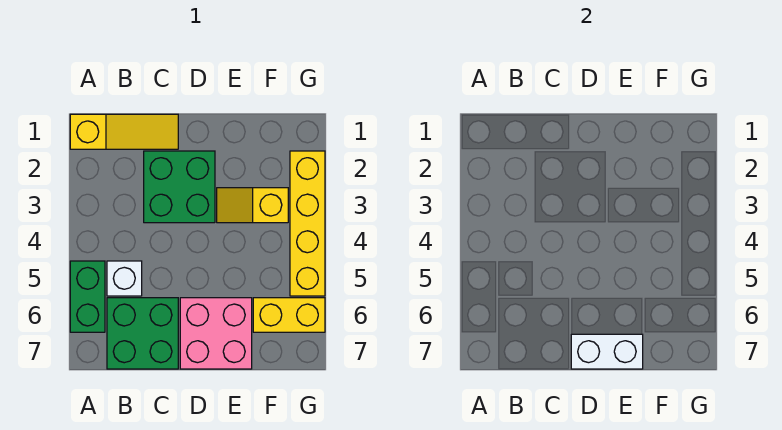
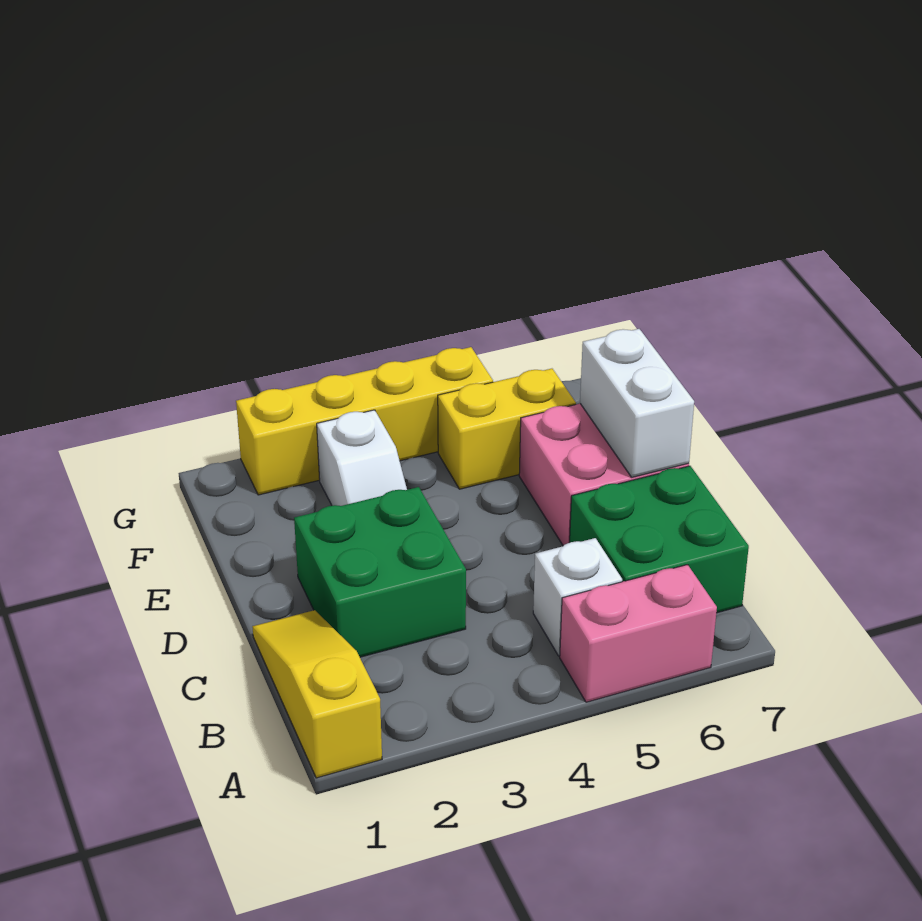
green 1x2 brick [70,261,105,332] -> pink 1x2 brick [560,565,717,702]
yellow 1x2 slope [217,188,288,223] -> white 1x2 slope [317,410,407,506]
yellow 1x2 brick [253,298,325,332] -> yellow 1x2 brick turned to [438,369,576,489]

